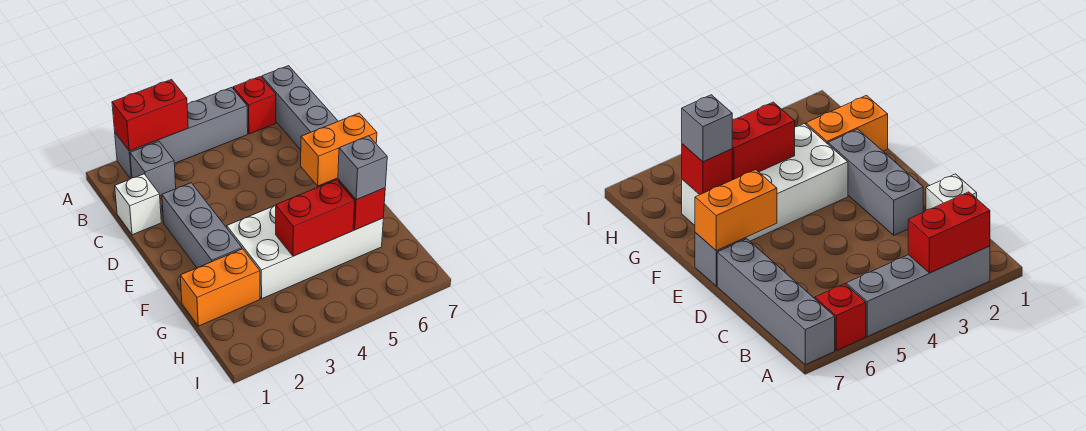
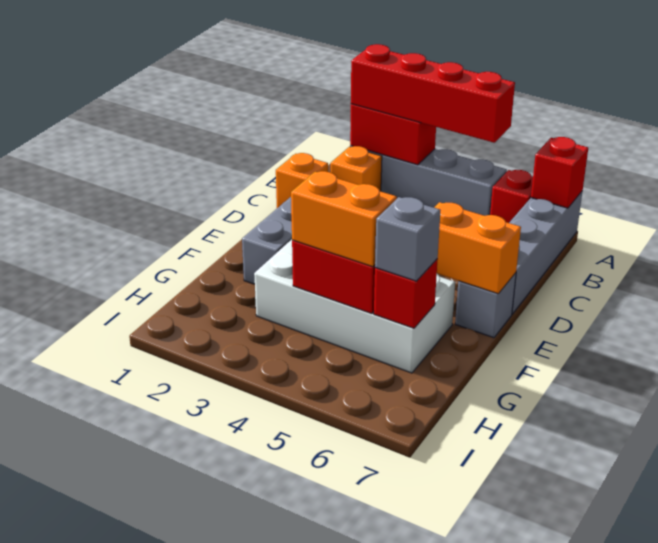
none -> red 1x4 brick [351,44,515,143]
none -> red 1x1 brick [531,137,588,208]
grey 1x1 brick [130,141,176,196] -> orange 1x1 brick [331,146,382,191]
white 1x1 brick [115,174,161,235] -> orange 1x1 brick [276,153,328,208]
orange 1x2 brick [180,249,260,326] -> orange 1x2 brick moved to [291,171,397,267]

